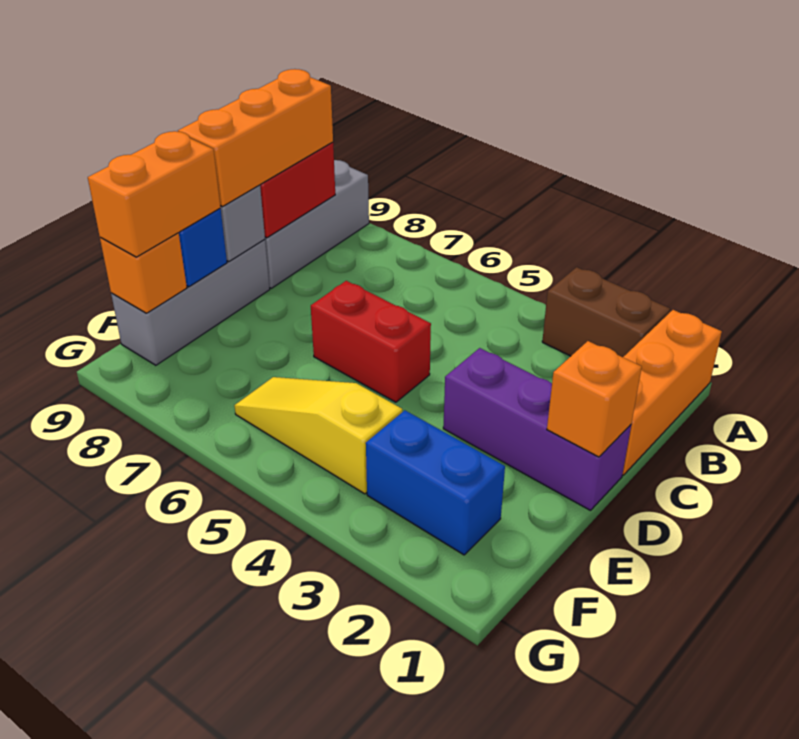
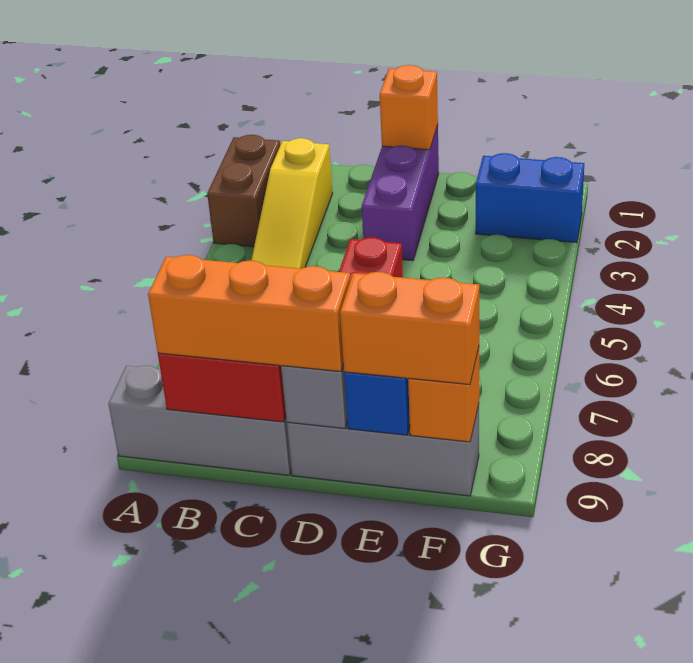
orange 1x3 brick [622,310,722,475] -> none
blue 1x2 brick [366,410,505,555] -> blue 1x2 brick turned to [476,153,584,243]
yellow 1x3 slope [234,377,402,494] -> yellow 1x3 slope moved to [251,138,333,269]

